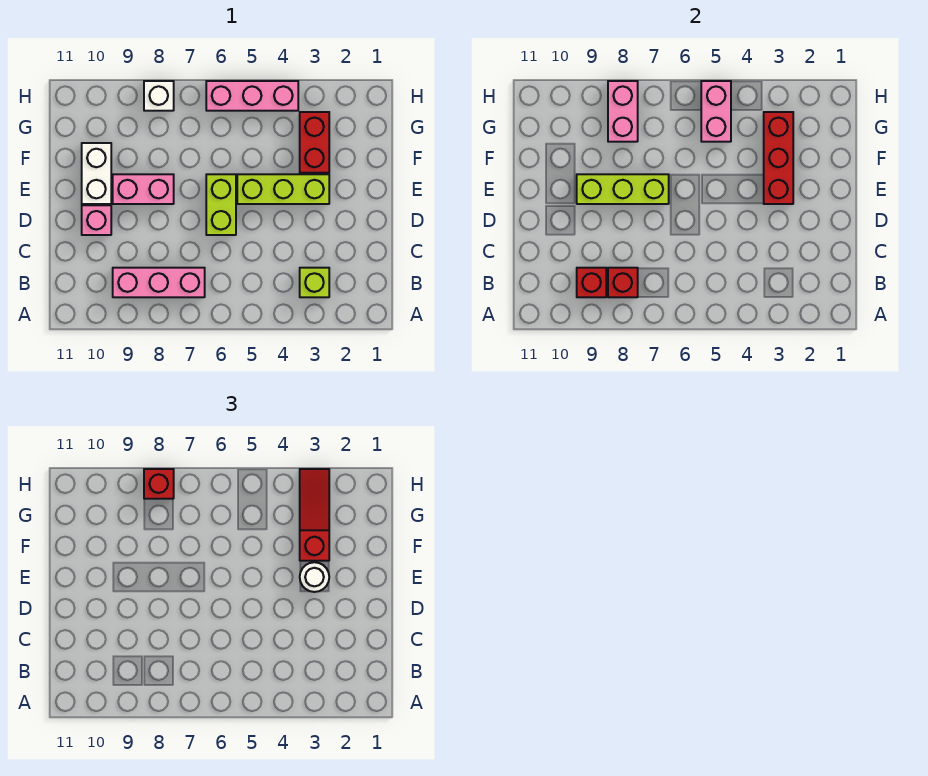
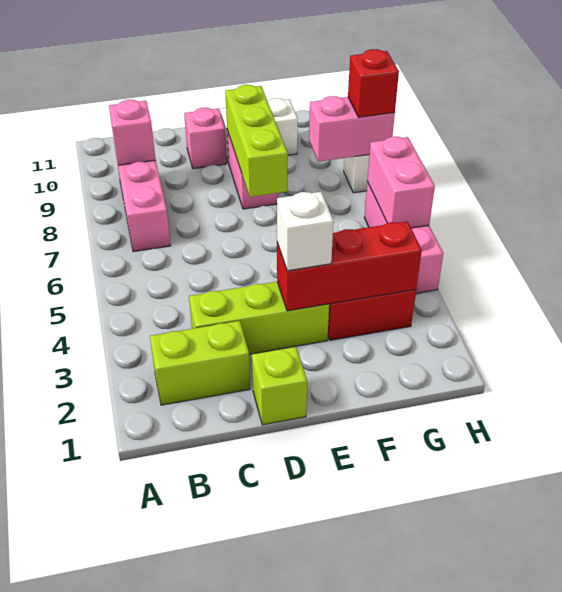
lime 1x1 brick [300,268,329,297] -> lime 1x1 brick moved to [252,347,307,425]
red 1x1 brick [608,268,638,297] -> none
red 1x1 brick [577,268,606,297] -> pink 1x1 brick [109,100,156,165]
lime 1x2 brick [206,174,236,235] -> lime 1x2 brick moved to [150,321,250,405]
lime 1x3 brick [237,174,329,204] -> lime 1x3 brick turned to [189,282,329,354]
white 1x1 round brick [300,562,329,592] -> white 1x1 brick [277,192,333,271]
red 1x3 slope [300,469,329,561] -> none
pink 1x2 brick [701,81,731,142] -> pink 1x2 brick turned to [367,137,435,228]

